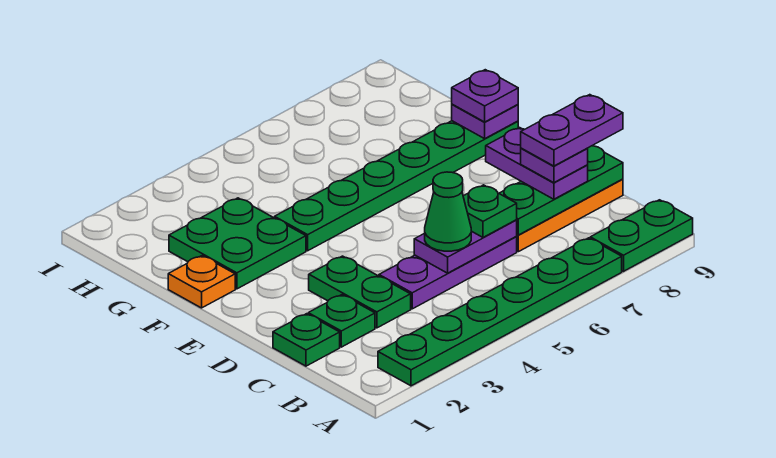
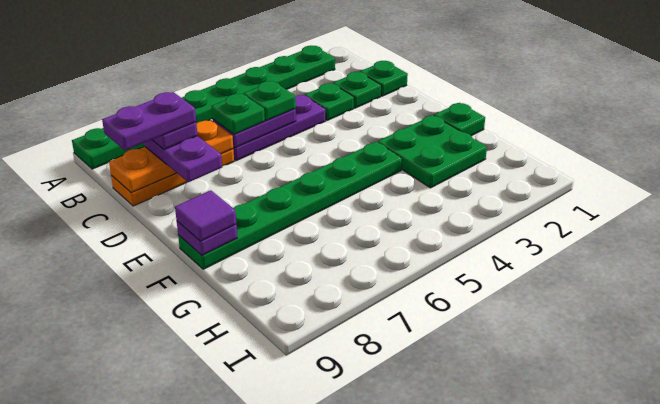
green 1x2 plate [309,256,411,328] -> green 1x1 plate [305,83,354,120]
green 1x1 cone [425,172,471,251] -> green 1x1 plate [244,81,296,121]
green 1x3 plate [499,146,623,235] -> orange 1x3 plate [109,120,233,193]
orange 1x1 plate [168,256,235,308] -> green 1x1 plate [434,103,485,136]
purple 1x1 plate [452,70,518,122] -> purple 1x1 tile [175,190,236,241]

